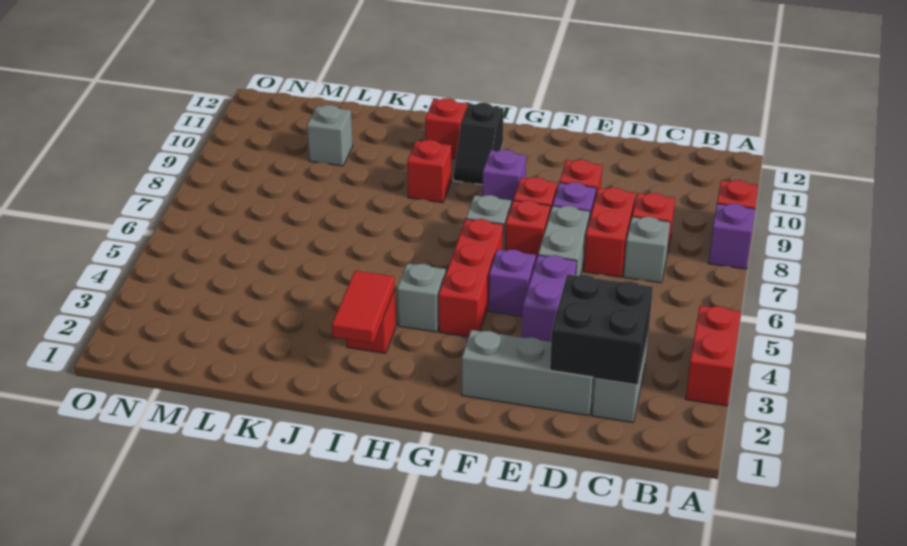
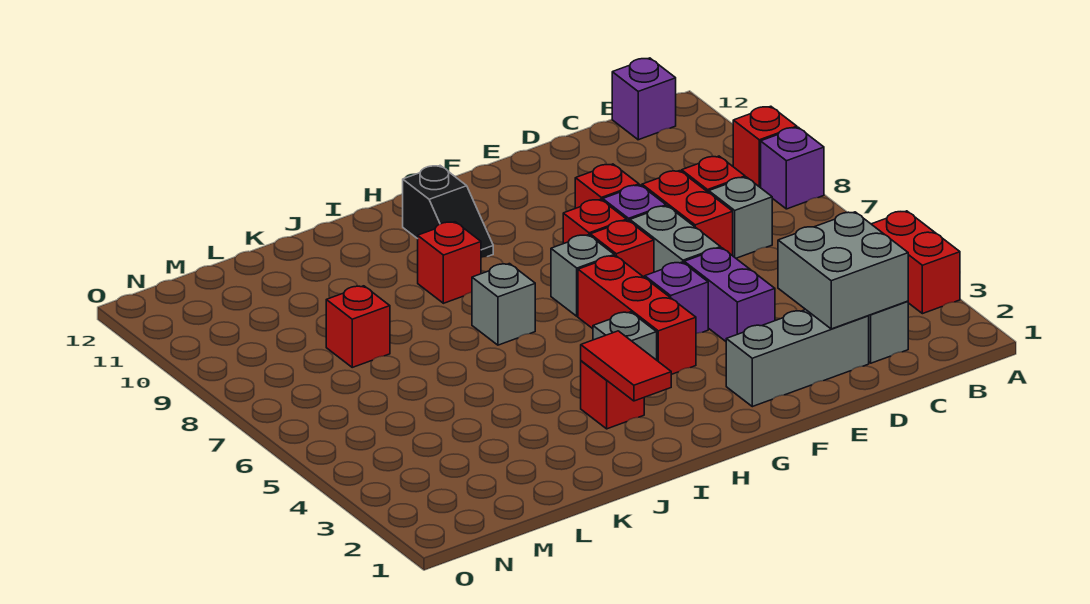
black 2x2 brick [550,274,653,384] -> grey 2x2 brick [778,212,908,329]
purple 1x1 brick [482,150,526,206] -> purple 1x1 brick moved to [612,58,676,140]
red 1x1 brick [425,98,468,159] -> red 1x1 brick moved to [326,286,390,367]
grey 1x1 brick [307,105,353,166] -> grey 1x1 brick moved to [472,264,535,345]

